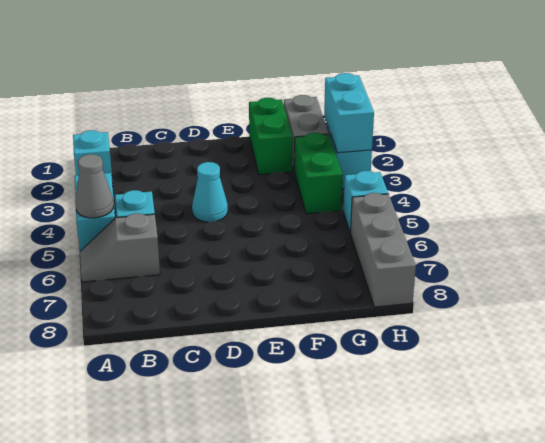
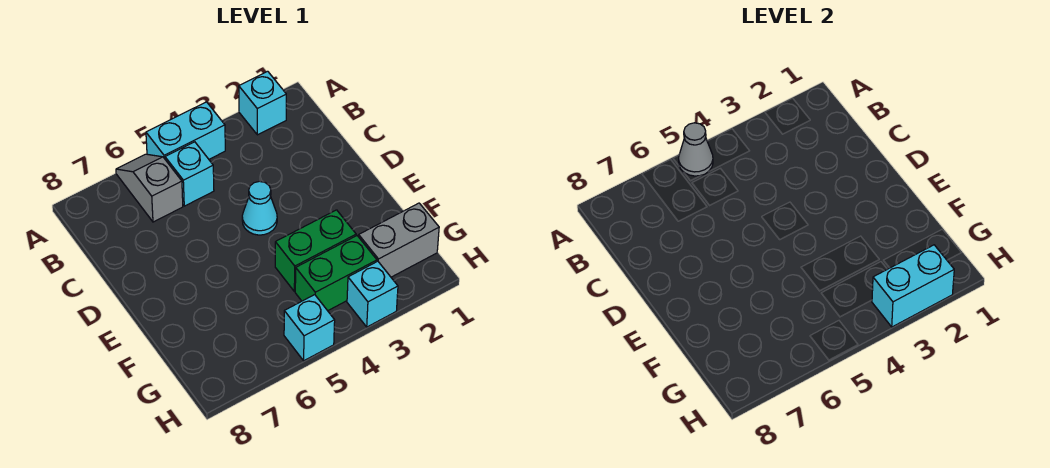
green 1x2 brick [249,98,293,175] -> green 1x2 brick moved to [275,210,356,291]
grey 1x3 brick [351,193,416,307] -> none

